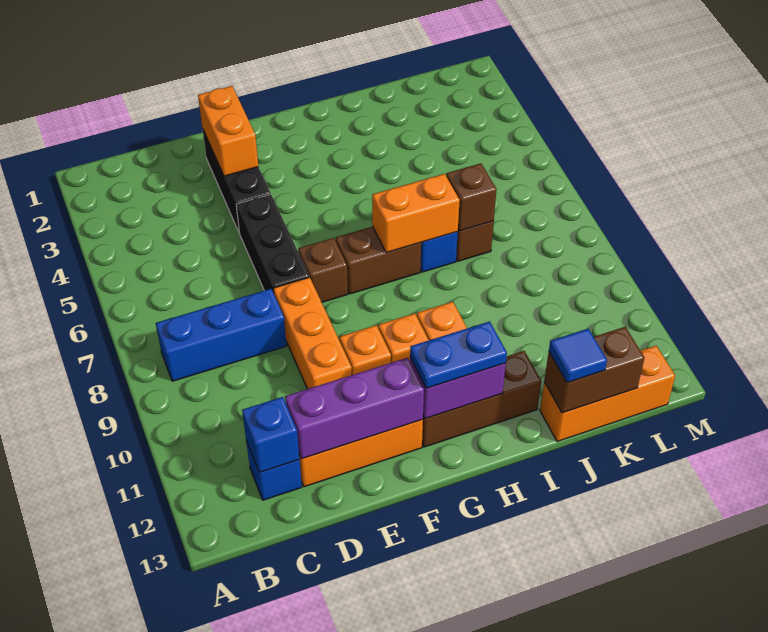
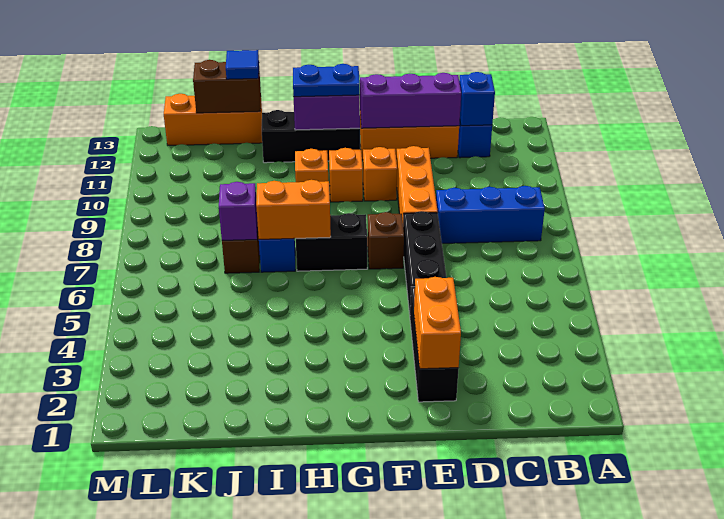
brown 1x2 brick [336,227,421,294] -> black 1x2 brick [296,213,367,271]
brown 1x3 brick [422,351,541,447] -> black 1x3 brick [262,110,360,163]
brown 1x1 brick [446,163,497,231] -> purple 1x1 brick [219,182,257,240]

